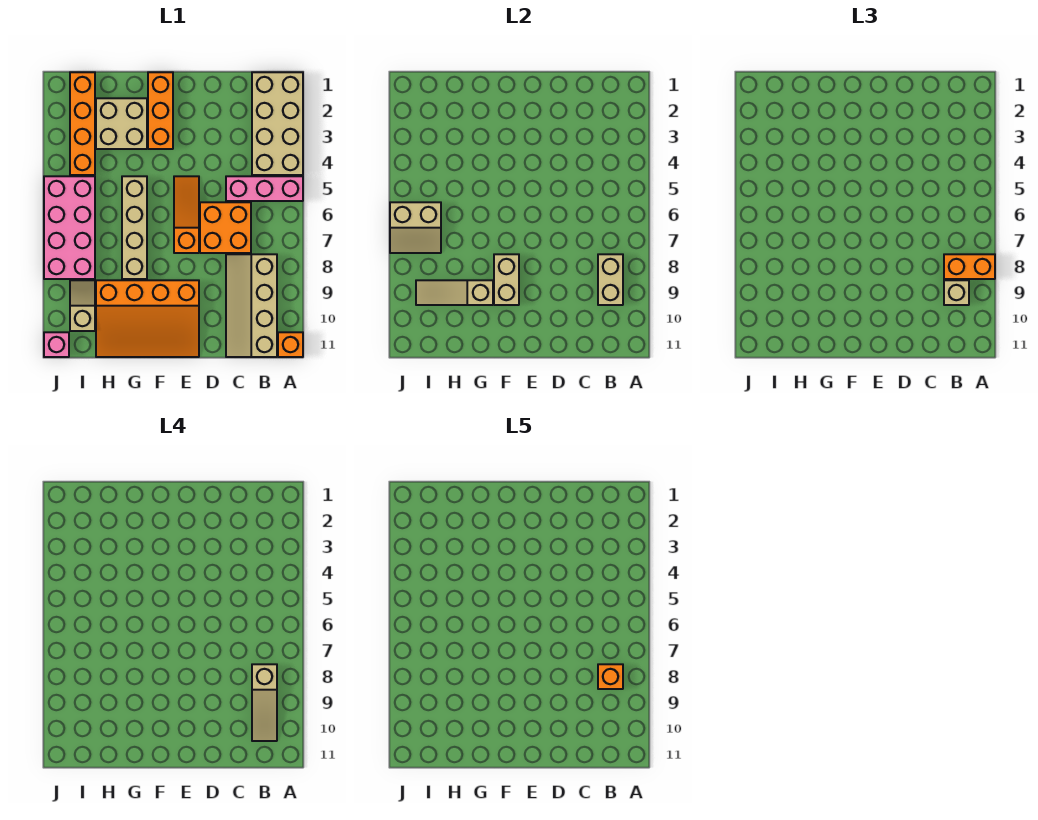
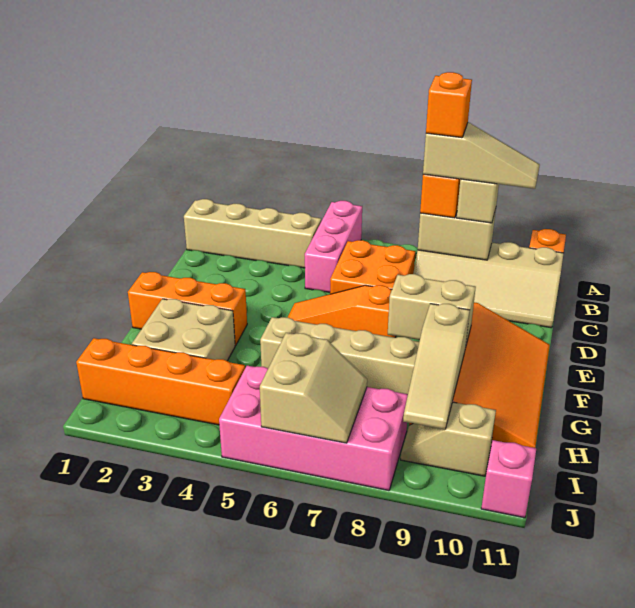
tan 2x4 brick [252,72,303,175] -> tan 1x4 brick [184,199,321,268]

